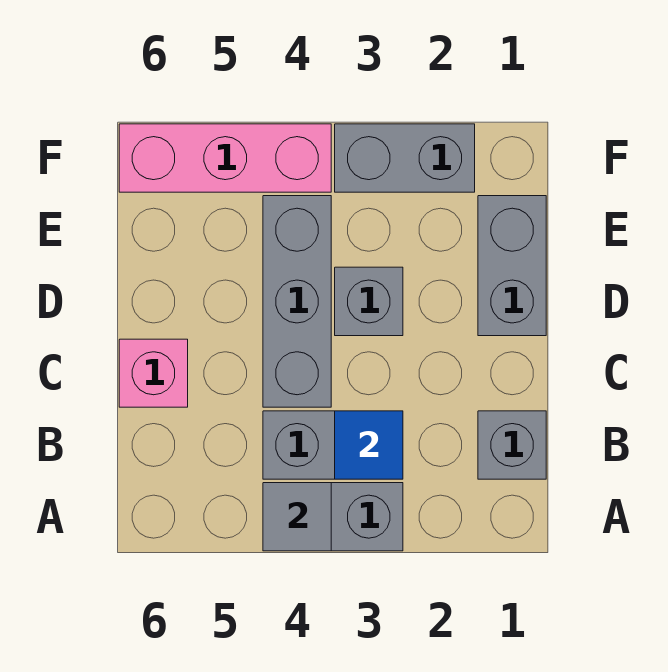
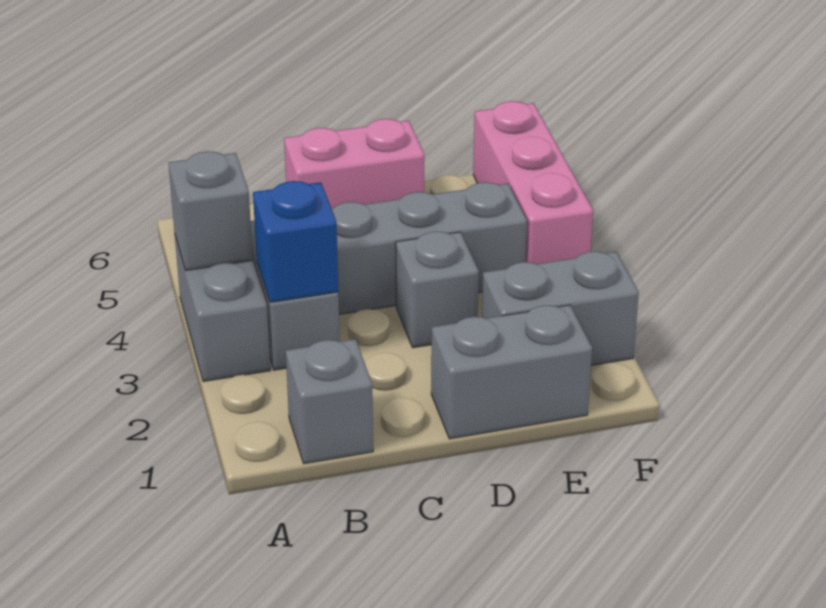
grey 1x1 tile [263,483,331,551] -> grey 1x1 brick [169,151,253,271]
blue 1x1 tile [335,411,403,479] -> blue 1x1 brick [253,181,338,302]
pink 1x1 brick [119,339,188,407] -> pink 1x2 brick [284,119,424,209]
grey 1x2 brick [335,124,475,192] -> grey 1x2 brick turned to [482,251,639,365]

